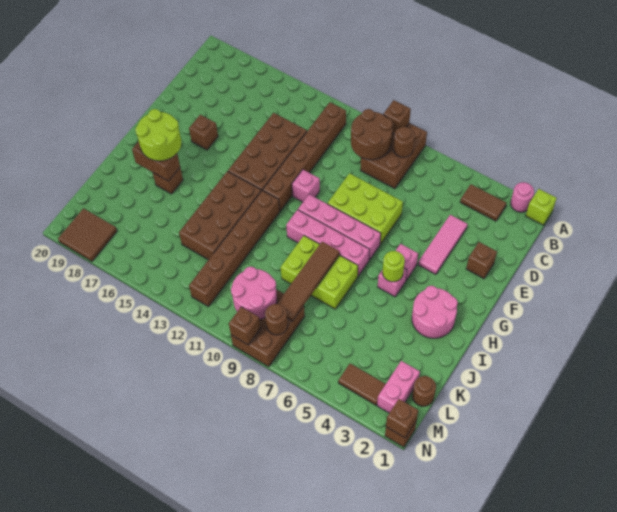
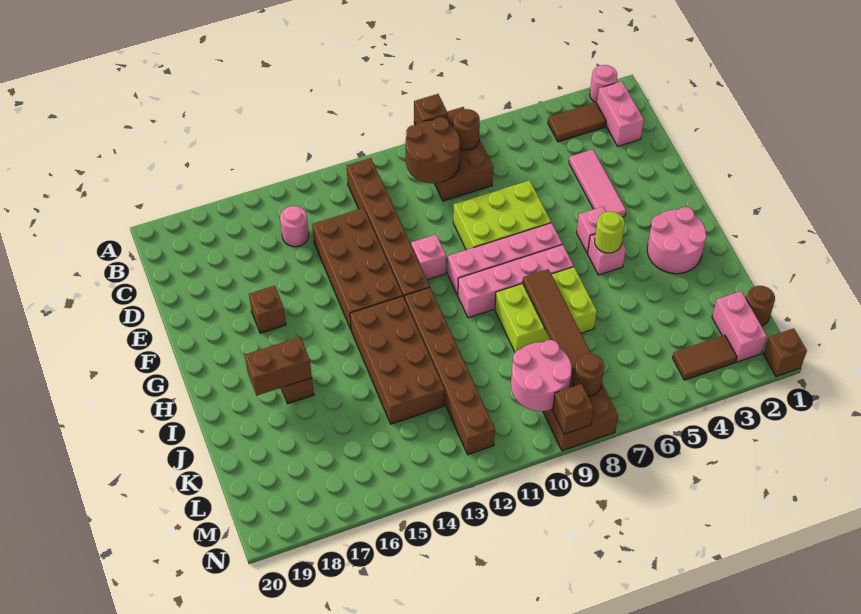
lime 1x1 brick [526,189,557,225] -> none
none -> pink 1x2 brick [597,81,644,146]
none -> pink 1x1 round brick [280,206,309,247]
brown 1x1 brick [466,242,497,279] -> none
lime 2x2 round brick [135,109,181,161] -> none
brown 2x2 tile [58,208,117,261] -> none
brown 1x1 brick [386,399,418,438] -> none

